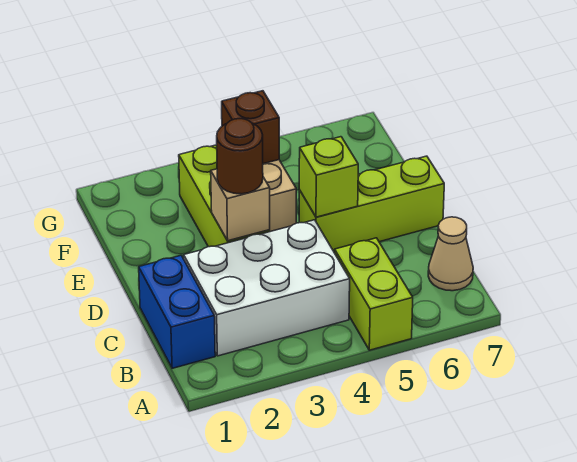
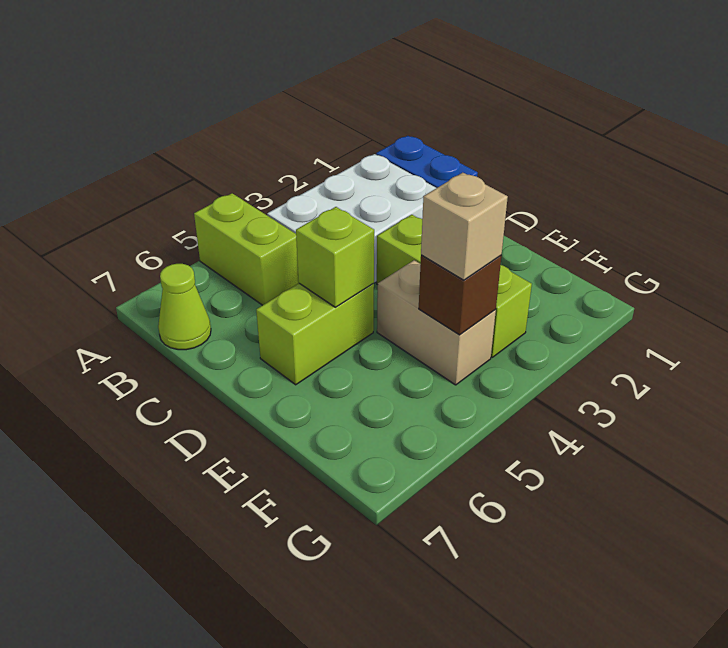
tan 1x1 cone [428,217,473,291] -> lime 1x1 cone [158,264,211,350]
tan 1x1 brick [211,169,270,241] -> tan 1x1 brick moved to [421,173,508,280]
brown 1x1 round brick [217,119,263,194] -> none
lime 1x3 brick [299,156,444,253] -> lime 1x2 brick [256,283,374,385]

